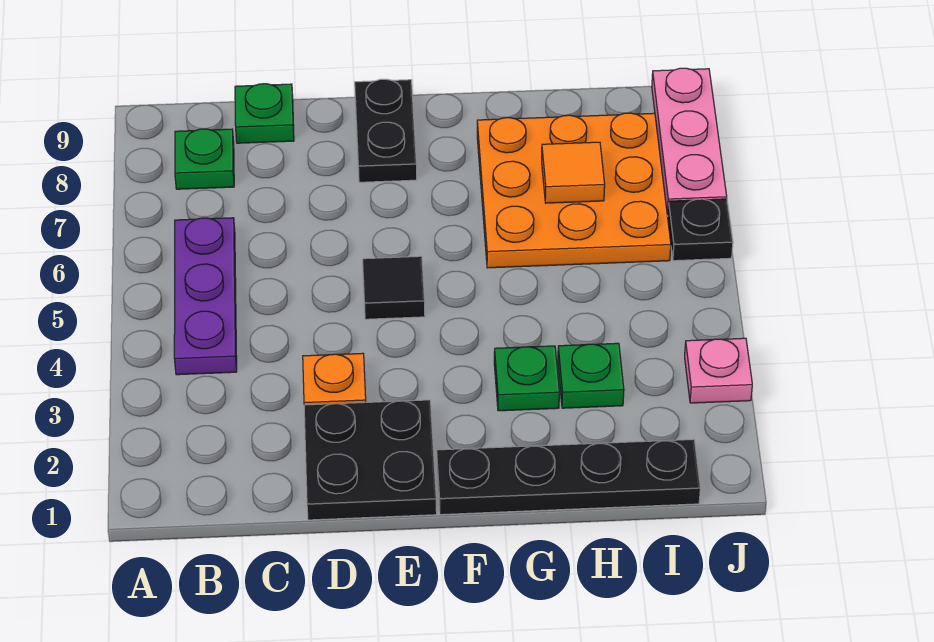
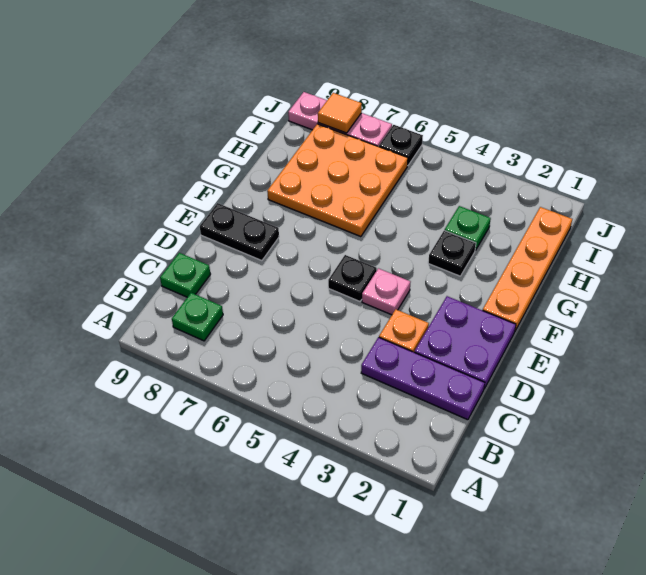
purple 1x3 plate [174,218,237,375] -> purple 1x3 plate moved to [361,337,485,420]
black 2x2 plate [304,400,437,520] -> purple 2x2 plate [414,296,516,389]
black 1x1 tile [363,256,425,319] -> black 1x1 plate [328,255,377,301]
black 1x4 plate [437,439,700,515] -> orange 1x4 plate [483,207,572,331]
green 1x1 plate [494,346,559,411] -> black 1x1 plate [428,231,476,276]
orange 1x1 tile [542,142,605,203] -> orange 1x1 tile moved to [318,93,362,133]
pink 1x1 plate [685,338,752,403] -> pink 1x1 plate moved to [362,268,410,315]

